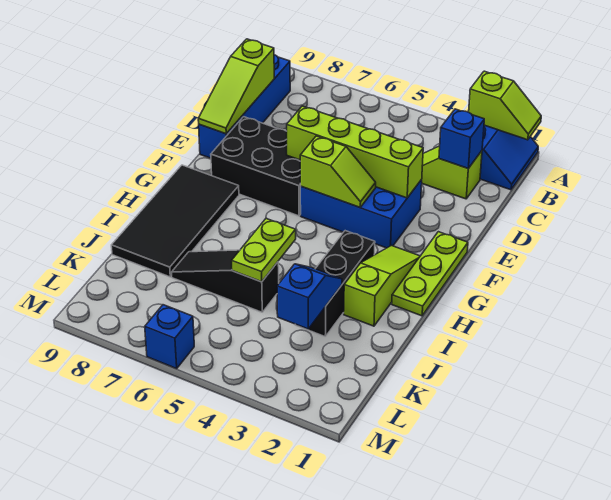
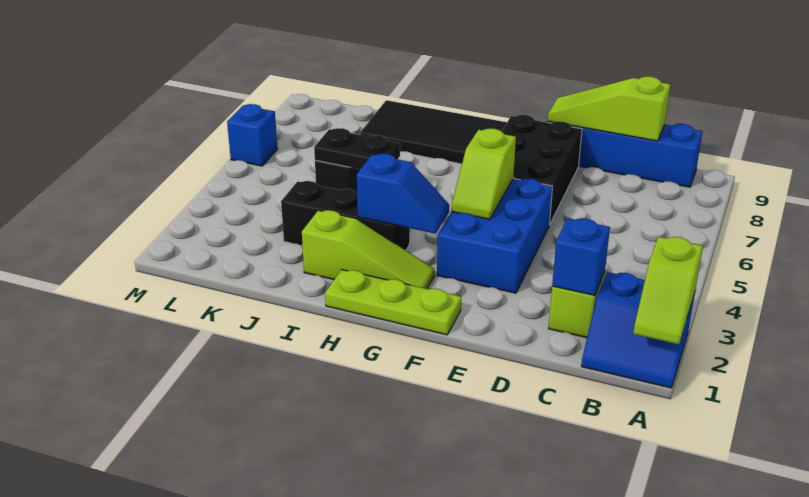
lime 1x4 brick [287,106,423,198] -> none
lime 1x2 plate [232,218,296,282] -> black 1x2 plate [314,128,400,169]
blue 1x2 slope [277,264,342,329] -> blue 1x2 slope moved to [357,154,449,234]

